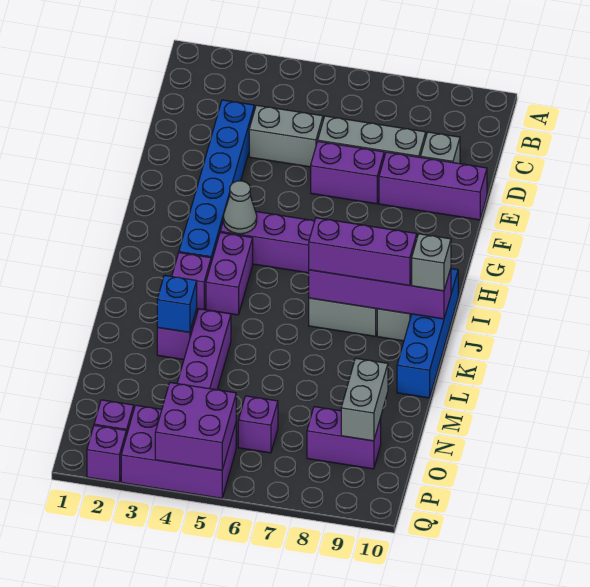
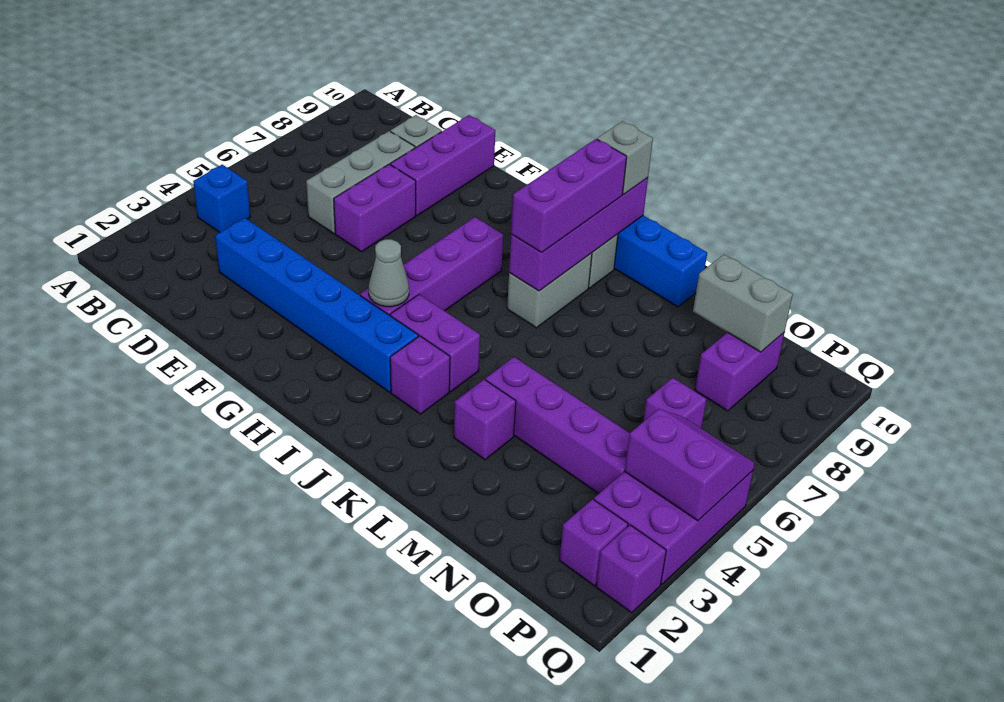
grey 1x2 brick [249,105,323,167] -> none
blue 1x1 brick [157,275,197,332] -> blue 1x1 brick moved to [193,165,250,232]
purple 2x2 brick [155,383,236,470] -> purple 2x2 slope [625,409,755,521]

